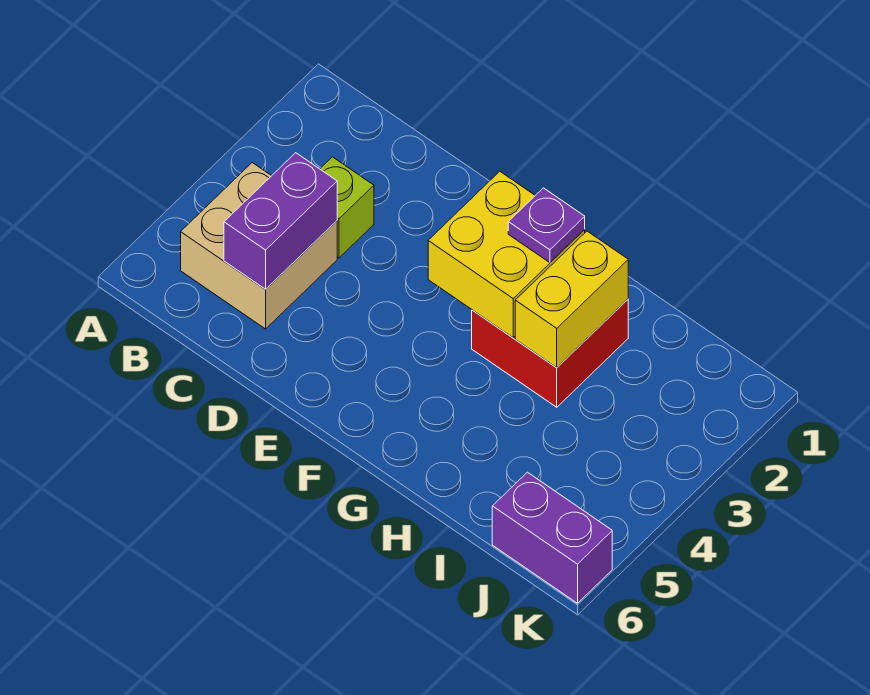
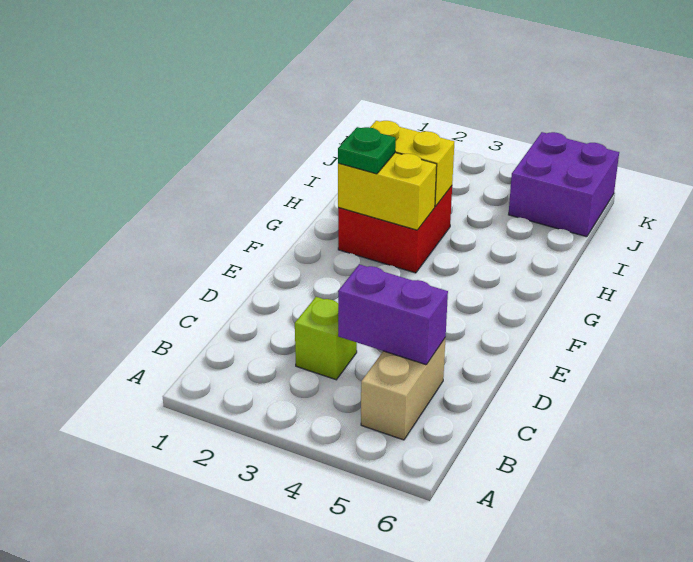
tan 2x2 brick [181,163,337,329] -> tan 1x2 brick [361,338,446,440]
yellow 2x2 brick [428,171,585,338] -> yellow 1x2 brick [338,153,437,230]
purple 1x1 plate [508,188,585,263] -> green 1x1 plate [338,127,396,174]
purple 1x2 brick [492,472,612,603] -> purple 2x2 brick [509,132,619,237]

